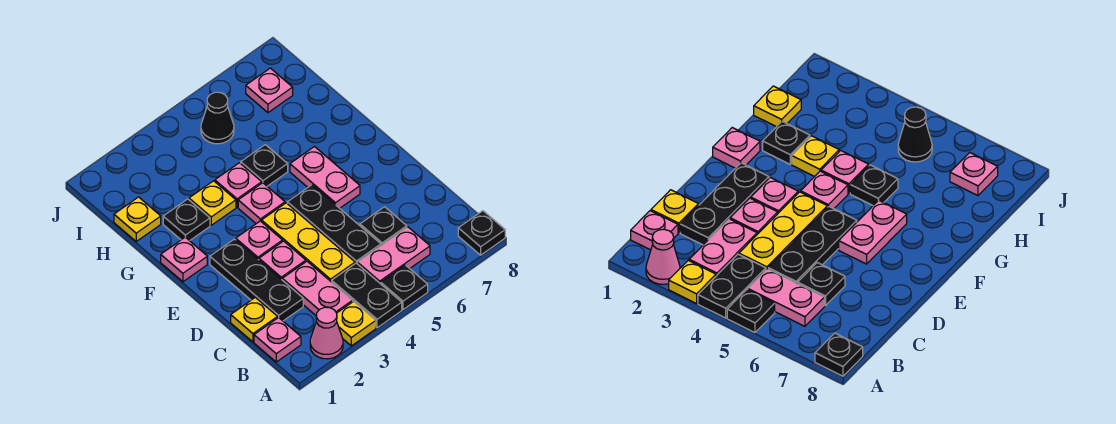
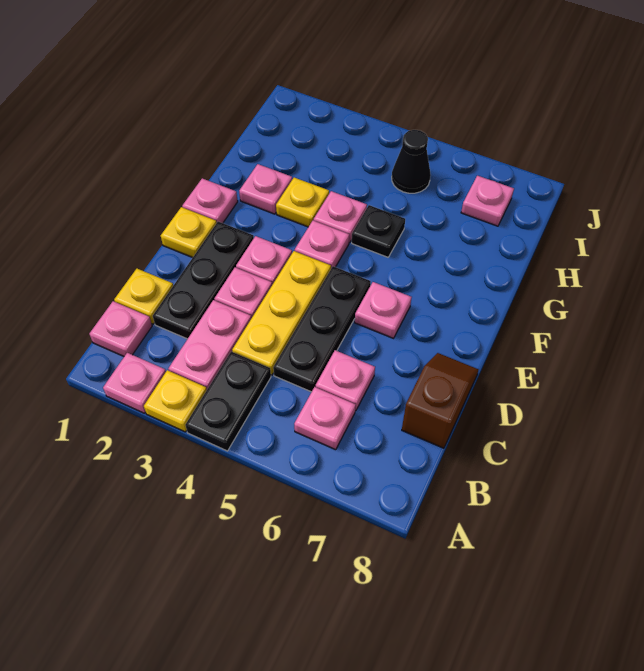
pink 1x1 cone [310,307,343,359] -> pink 1x1 plate [103,353,166,413]
black 1x1 plate [381,265,428,310] -> none
black 1x1 plate [458,211,505,255] -> none
pink 1x2 plate [357,227,430,284] -> pink 1x1 plate [294,387,356,450]
black 1x1 plate [360,207,407,245] -> pink 1x1 plate [316,350,375,411]
none -> brown 1x2 slope [402,353,479,448]
pink 1x2 plate [290,147,360,208] -> pink 1x1 plate [355,282,412,338]
black 1x1 plate [163,199,210,241] -> pink 1x1 plate [239,164,292,214]
yellow 1x1 plate [114,197,161,241] -> yellow 1x1 plate moved to [161,207,216,258]

